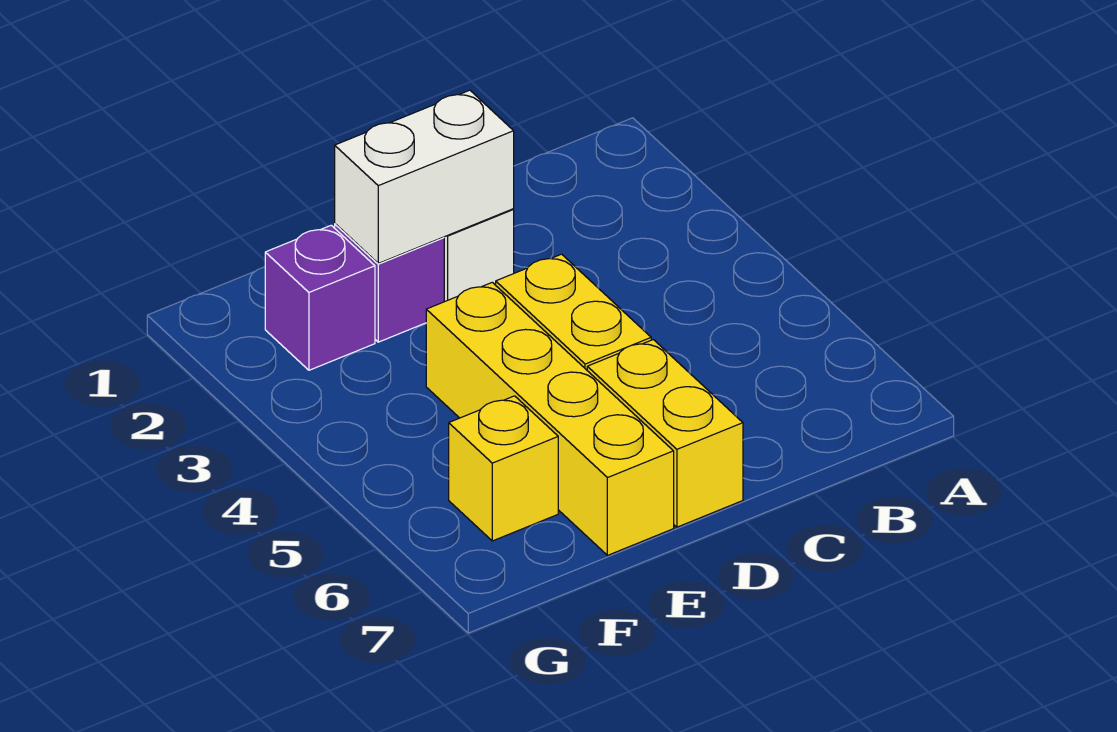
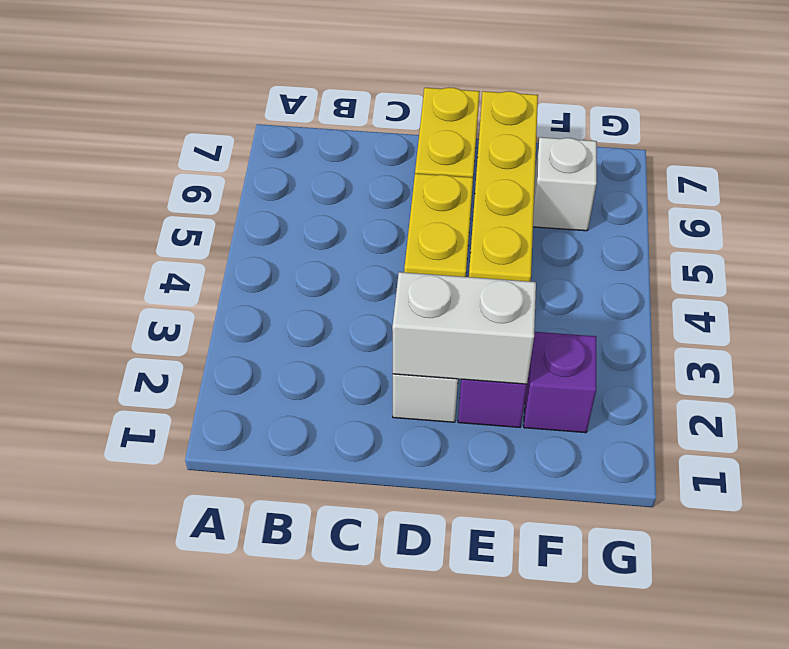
yellow 1x1 brick [449,396,558,541] -> white 1x1 brick [533,137,597,231]

